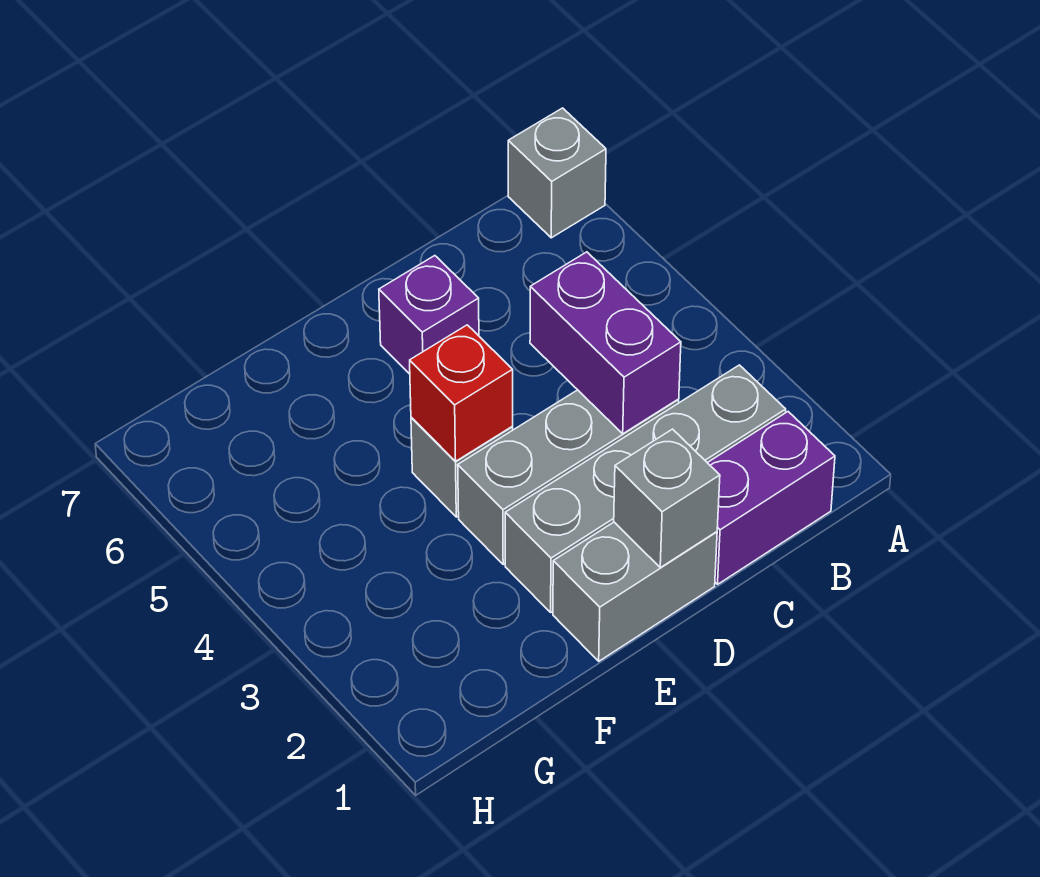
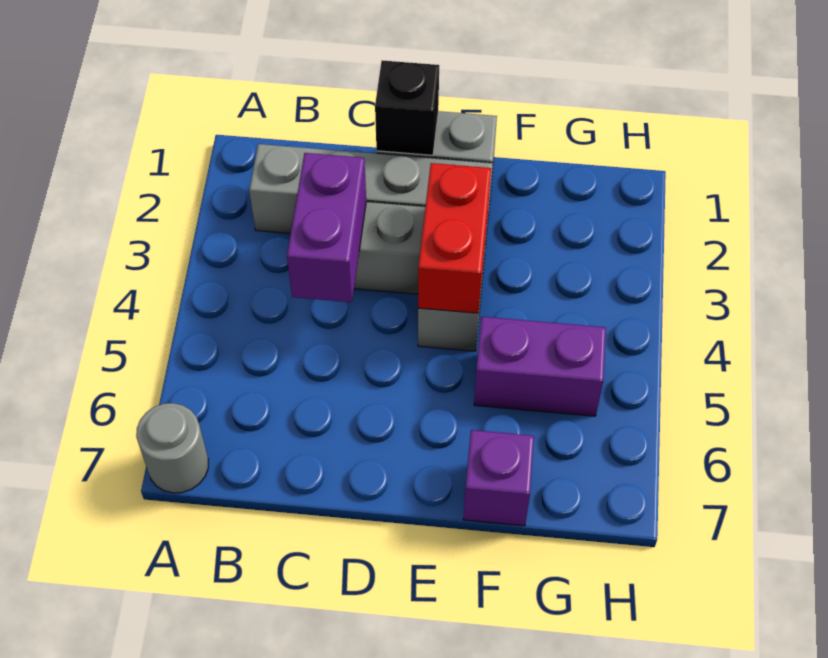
grey 1x1 brick [508,108,606,238] -> grey 1x1 round brick [136,403,208,493]
purple 1x2 brick [708,412,835,584] -> purple 1x2 brick moved to [474,317,606,416]
grey 1x1 brick [614,429,720,568] -> black 1x1 brick [375,60,439,155]
purple 1x1 brick [379,256,479,374] -> purple 1x1 brick moved to [463,430,534,526]
red 1x1 brick [410,325,513,461] -> red 1x2 brick [418,163,491,313]

